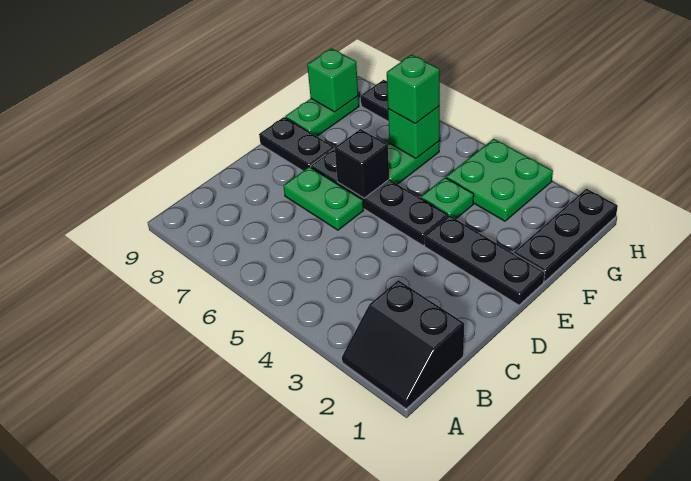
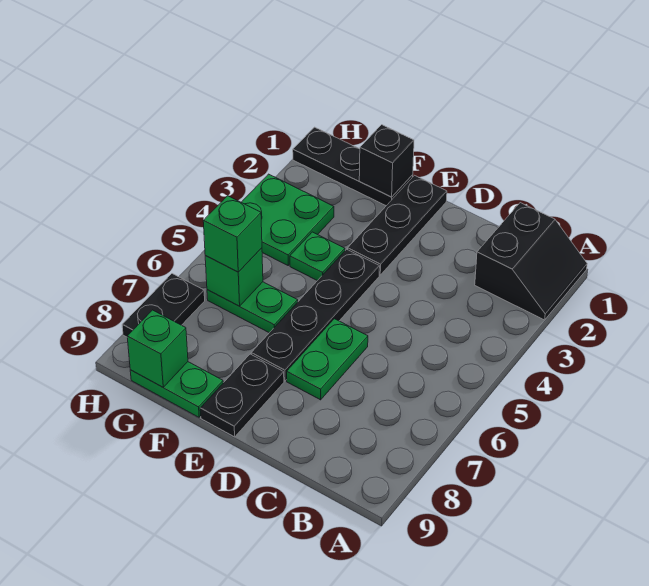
black 1x1 brick [335,129,389,198] -> black 1x1 brick moved to [359,125,414,197]

